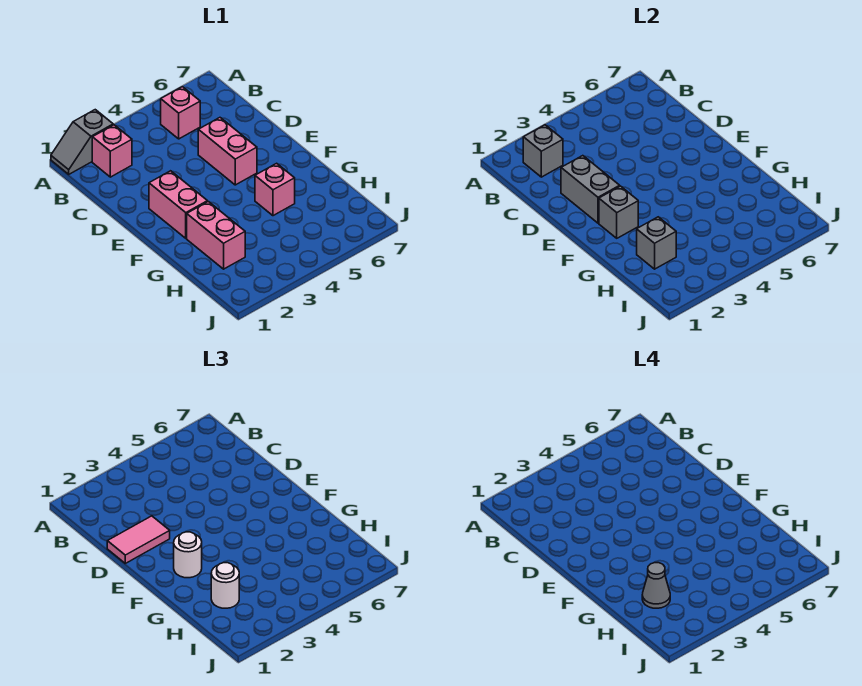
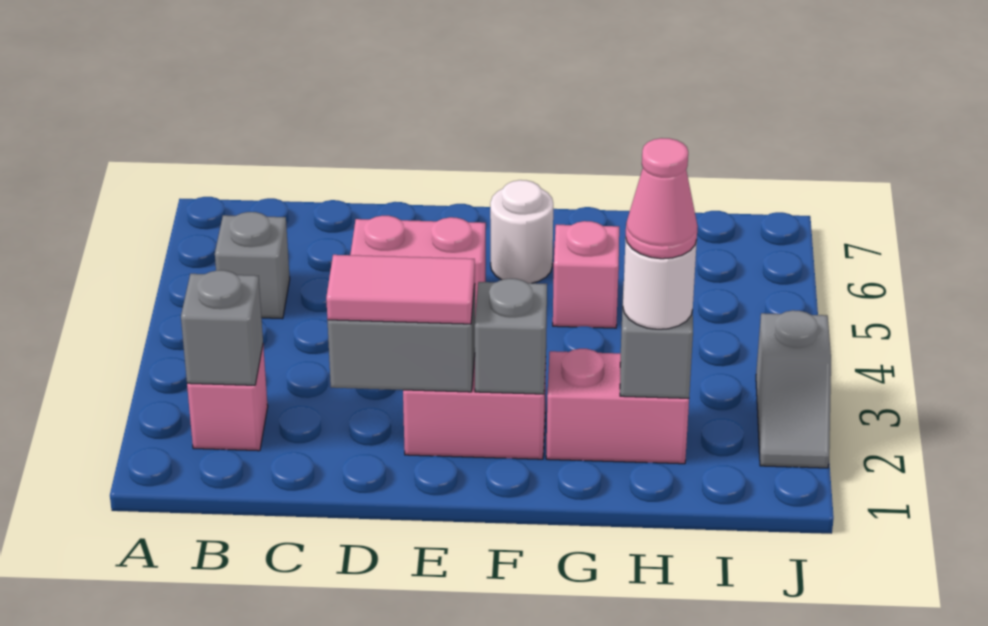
grey 1x2 slope [51,110,113,174] -> grey 1x2 slope moved to [756,310,831,468]
pink 1x1 brick [161,87,200,139] -> grey 1x1 brick [215,212,290,319]
pink 1x2 tile [107,516,170,563] -> pink 1x2 tile turned to [326,255,475,324]
white 1x1 round brick [174,532,202,578] -> white 1x1 round brick moved to [490,180,553,283]
grey 1x1 cone [642,563,670,608] -> pink 1x1 cone [626,138,698,259]

